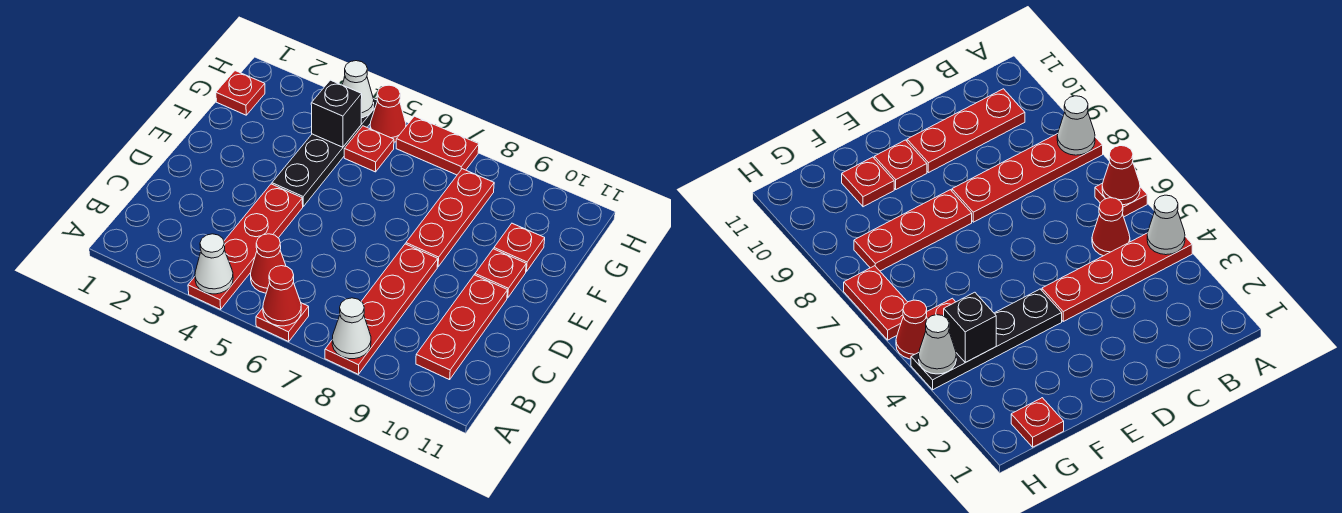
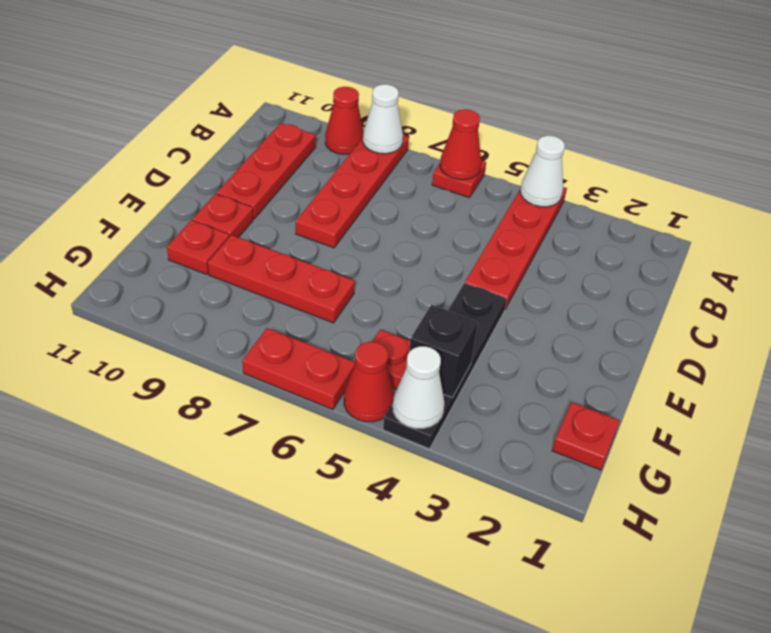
red 1x1 cone [251,234,286,293] -> red 1x1 cone moved to [325,87,364,154]
red 1x3 plate [406,169,494,267] -> red 1x3 plate turned to [208,235,355,323]

